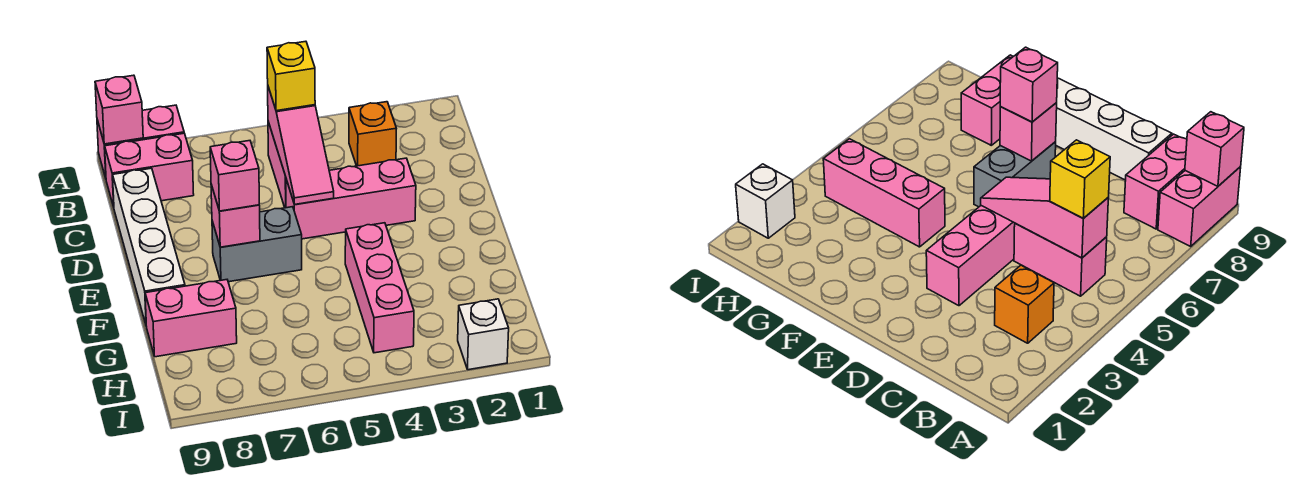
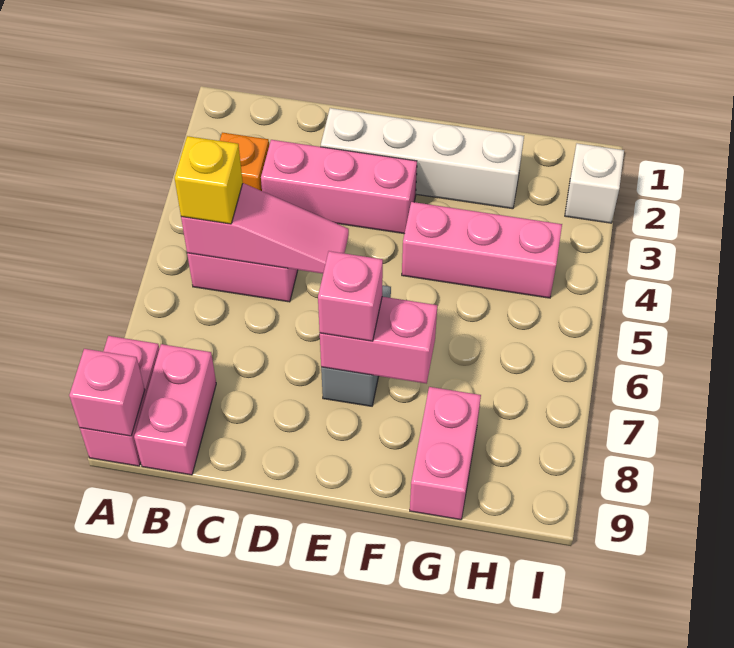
white 1x4 brick [113,168,185,324] -> white 1x4 brick moved to [321,108,524,209]
pink 1x3 brick [286,158,416,239] -> pink 1x3 brick turned to [261,140,417,234]
pink 1x1 brick [211,185,260,247] -> pink 1x2 brick [320,297,437,384]

